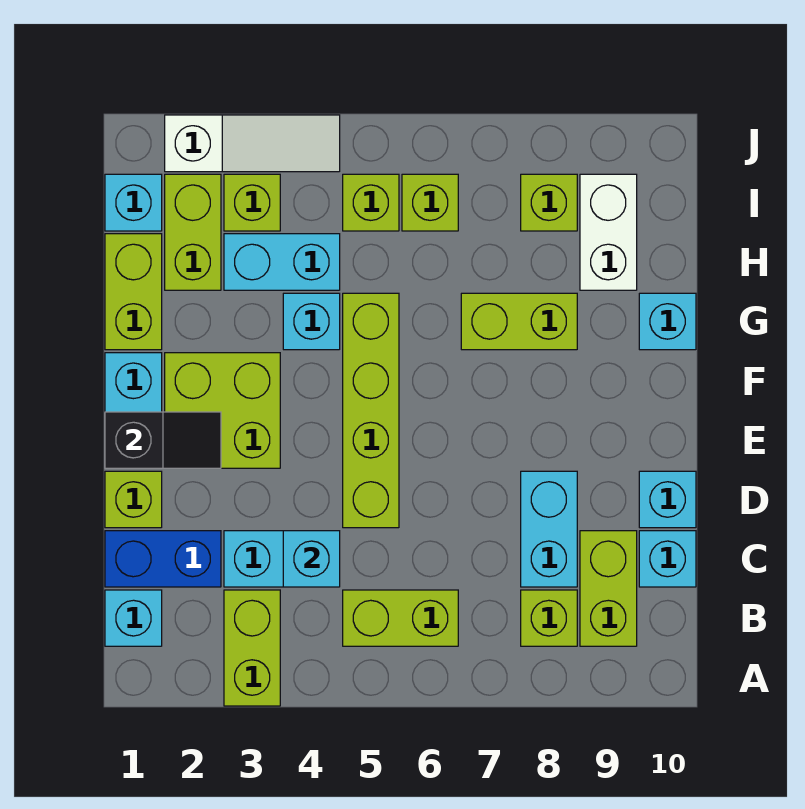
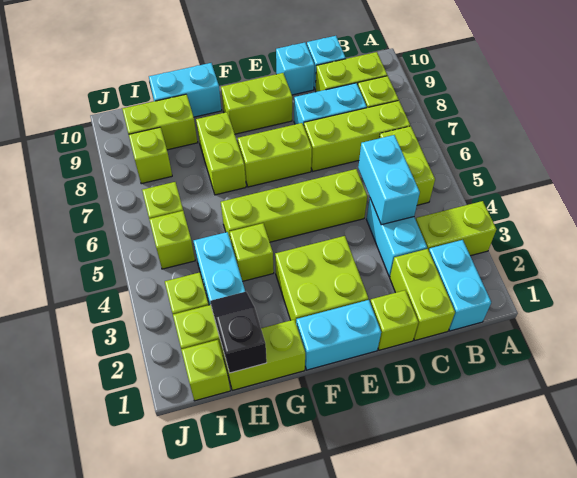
cyan 1x1 brick [105,590,162,646] -> cyan 1x2 brick [429,240,491,331]
none -> lime 1x3 brick [304,101,410,171]
blue 1x2 brick [105,531,221,587] -> lime 1x2 brick [390,249,455,340]
cyan 1x1 brick [283,531,340,587] -> cyan 1x2 brick [358,135,420,225]
black 1x2 slope [105,412,221,468] -> black 1x2 slope moved to [210,291,267,373]
none -> lime 1x2 brick [238,123,312,187]
none -> lime 1x2 brick [221,73,292,134]
cyan 1x1 brick [283,293,340,350] -> lime 1x1 brick [229,223,274,281]
cyan 1x1 brick [639,293,696,350] -> cyan 1x2 brick [149,63,222,117]
white 1x2 brick [580,174,637,290] -> lime 1x2 brick [122,94,198,150]
cyan 1x1 brick [105,174,162,231] -> lime 1x1 brick [181,340,230,401]
white 1x3 slope [165,115,340,172] -> none

